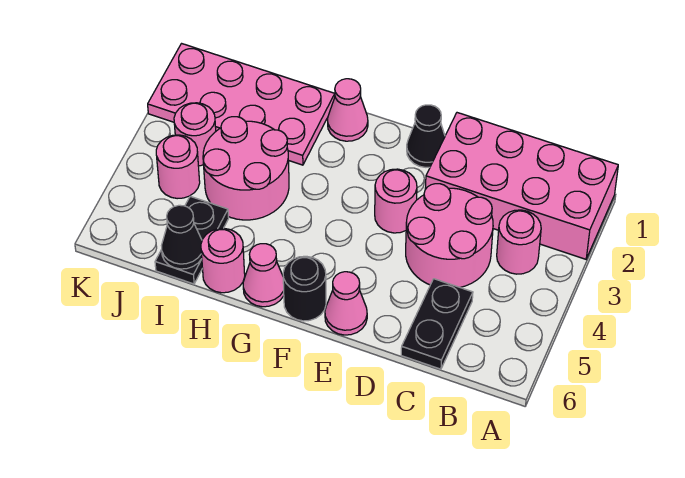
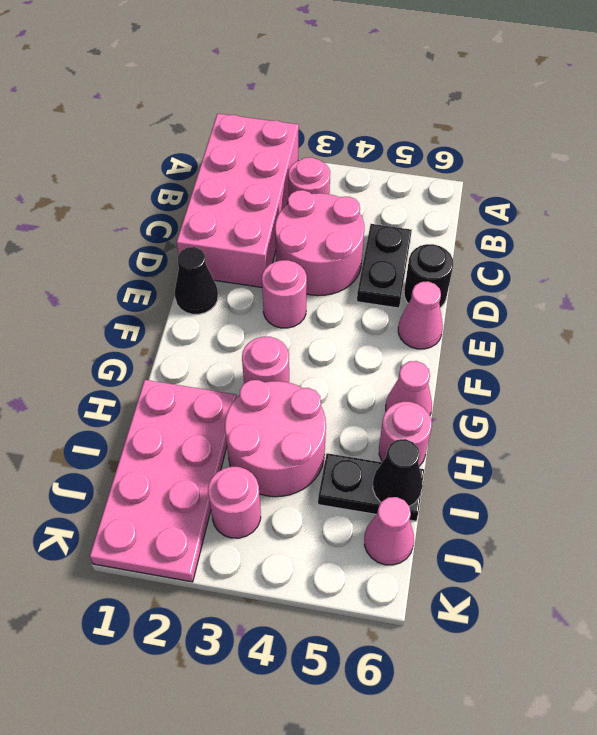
black 1x2 plate [401,279,473,369] -> black 1x2 plate turned to [357,224,412,308]
black 1x1 round brick [283,256,326,321] -> black 1x1 round brick moved to [404,244,453,308]
pink 1x1 cone [327,79,368,141] -> pink 1x1 cone moved to [364,497,414,565]
pink 1x1 round brick [156,135,200,199] -> pink 1x1 round brick moved to [242,337,289,384]

